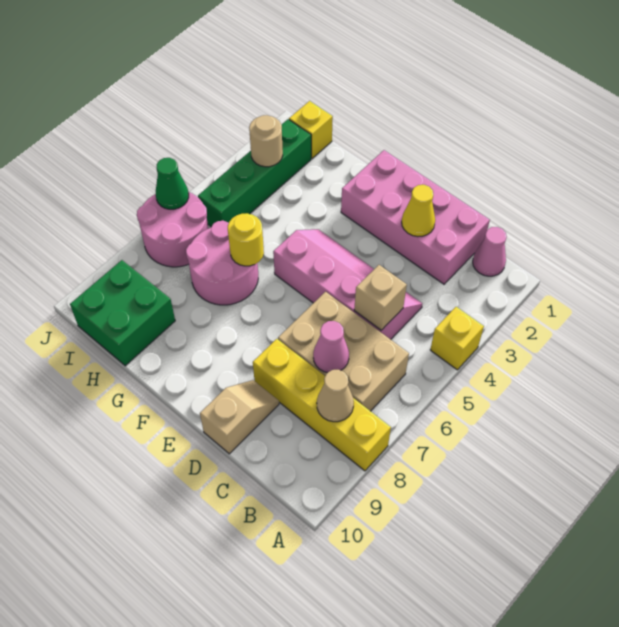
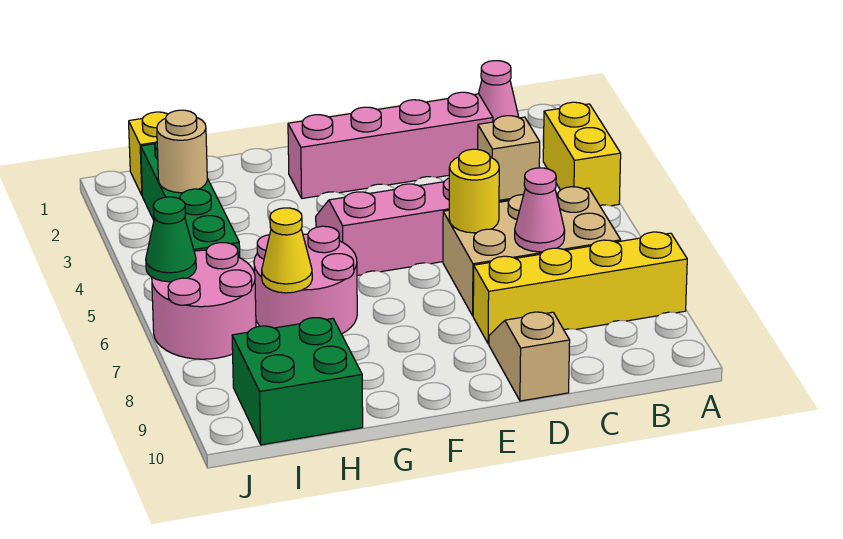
yellow 1x1 brick [430,307,484,370] -> yellow 1x2 brick [543,102,621,206]
tan 1x1 cone [317,370,354,422] -> none
pink 2x4 brick [341,150,490,284] -> pink 1x4 brick [288,92,493,198]
yellow 1x1 cone [402,185,435,237] -> yellow 1x1 cone moved to [262,208,312,293]
yellow 1x1 round brick [228,213,264,266] -> yellow 1x1 round brick moved to [449,149,499,233]

